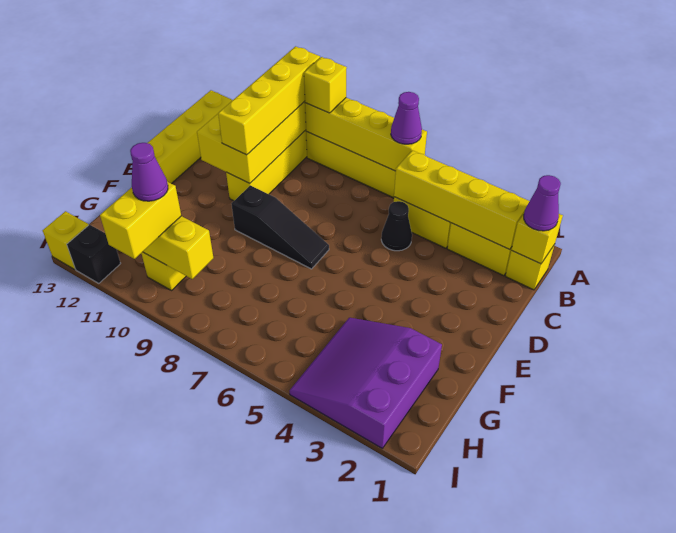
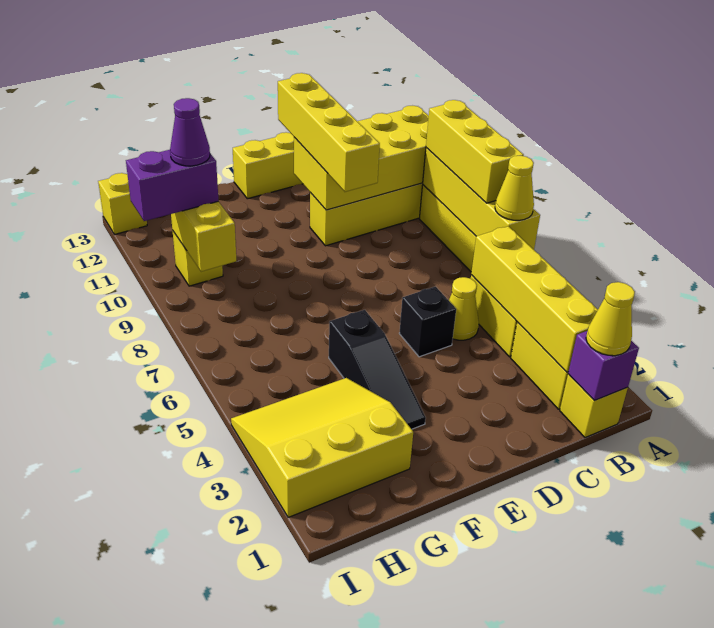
purple 1x1 cone [391,92,422,144] -> yellow 1x1 cone [495,156,534,220]
yellow 1x1 brick [304,57,347,113] -> yellow 1x3 brick [426,100,524,203]
yellow 1x4 brick [218,46,320,155] -> yellow 1x4 brick turned to [278,73,380,192]
yellow 1x1 brick [511,214,563,264] -> purple 1x1 brick [568,331,639,400]
purple 1x1 cone [524,175,561,231] -> yellow 1x1 cone [586,282,635,356]
black 1x1 cone [381,201,412,251] -> yellow 1x1 cone [449,277,479,340]
black 1x3 slope [231,185,329,269] -> black 1x3 slope moved to [329,310,426,429]
purple 3x3 slope [290,318,442,448] -> yellow 3x3 slope [231,378,413,517]
yellow 1x2 brick [100,182,181,259] -> purple 1x2 brick [126,150,218,221]
black 1x1 brick [67,225,121,283] -> black 1x1 brick moved to [399,287,456,357]

